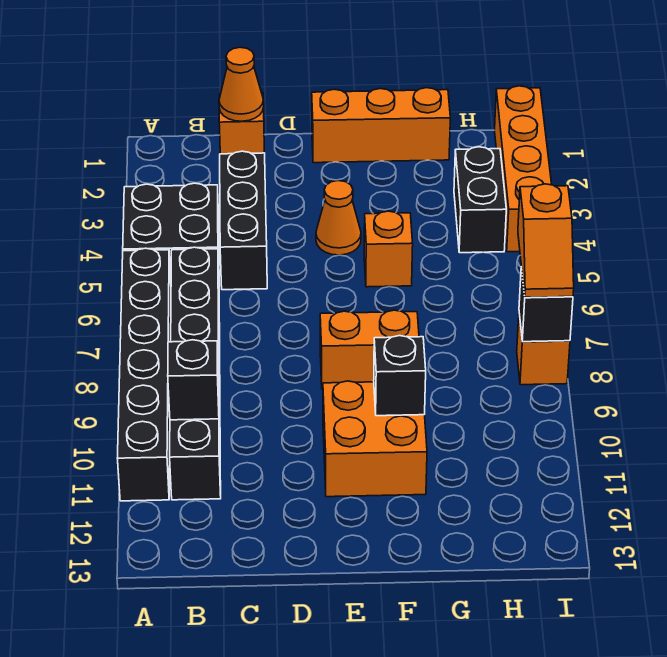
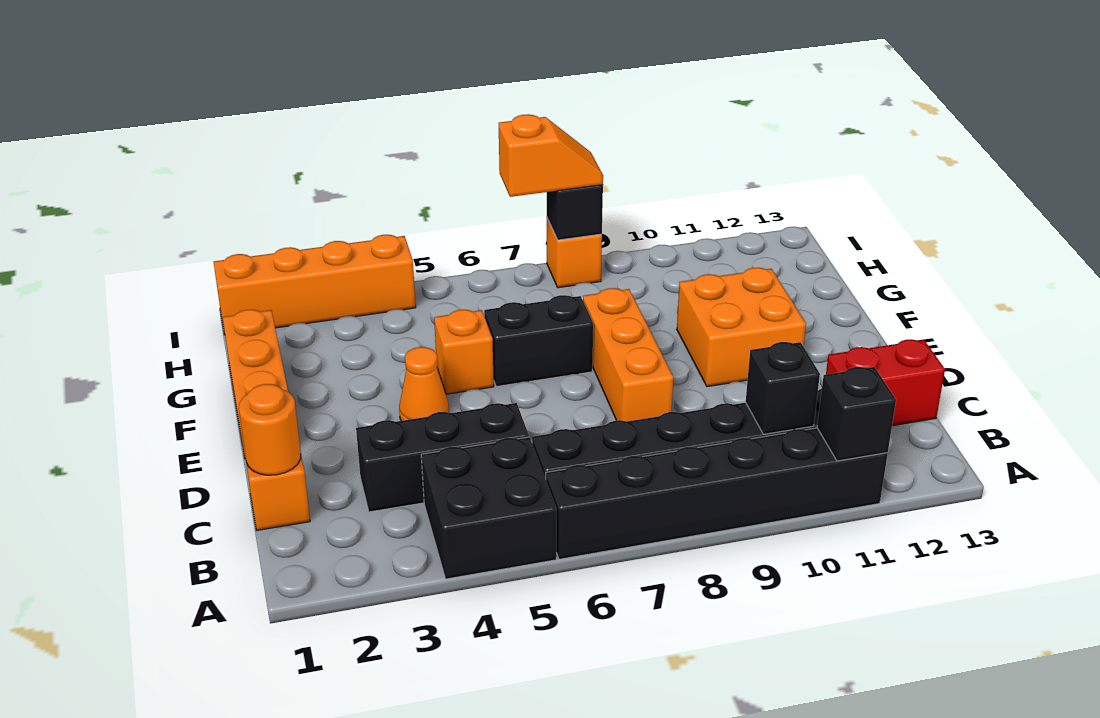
orange 1x1 cone [219,47,264,121] -> orange 1x1 round brick [239,384,301,475]
none -> red 1x2 brick [826,339,945,426]
orange 1x2 brick [320,310,419,389] -> orange 1x3 brick [583,288,673,421]
black 1x1 brick [374,336,426,416] -> black 1x1 brick moved to [817,367,896,461]
black 1x2 brick [454,147,506,253] -> black 1x2 brick moved to [484,295,593,387]

